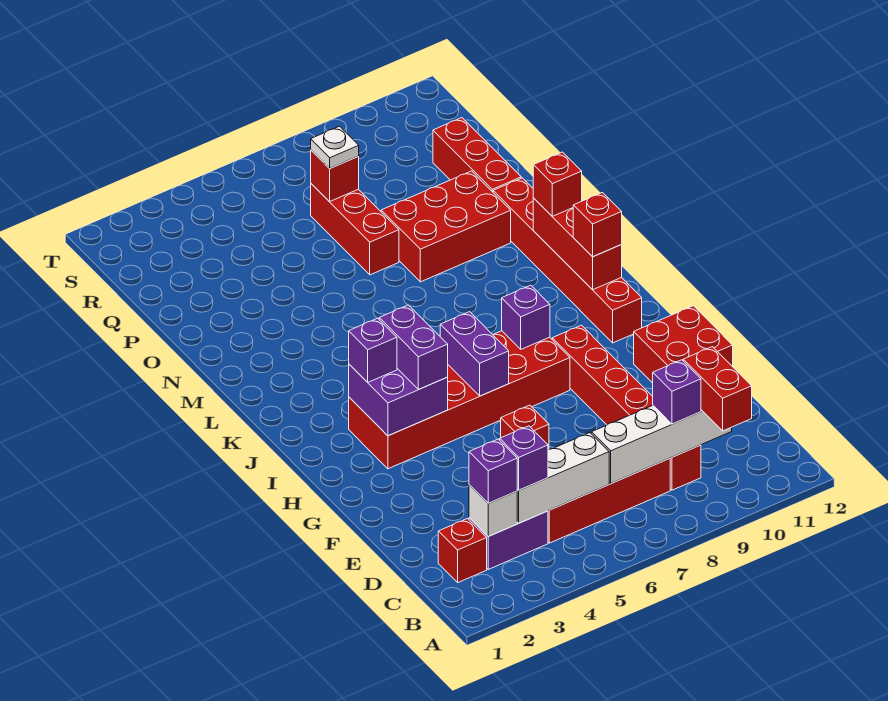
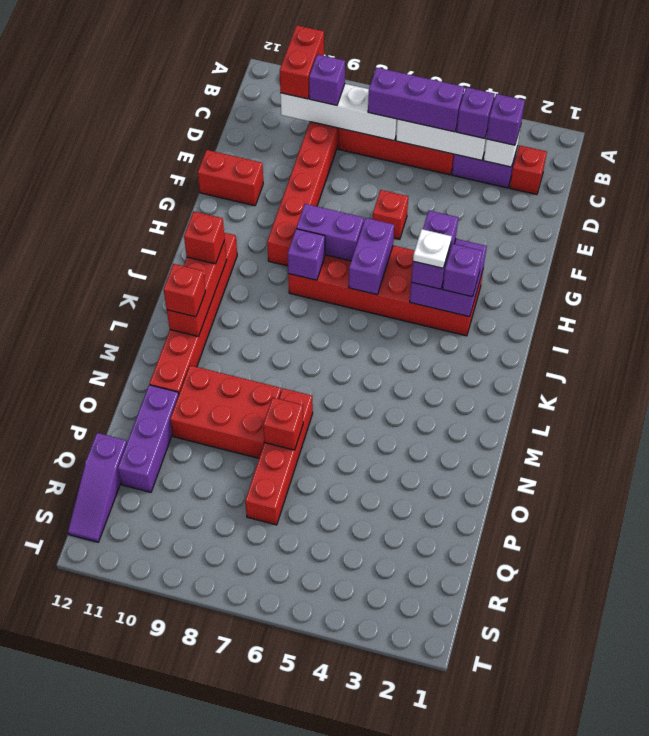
none -> purple 1x3 brick [368,67,464,132]
red 2x2 brick [634,306,733,383] -> red 1x2 brick [198,150,263,206]
none -> purple 1x2 brick [296,204,364,261]
red 1x3 brick [311,184,399,275] -> red 1x4 brick [245,388,313,525]
red 1x3 brick [433,118,521,192] -> purple 1x3 brick [118,385,179,492]
red 1x1 brick [311,150,359,202] -> red 1x1 brick moved to [263,398,303,450]
white 1x1 plate [311,126,359,169] -> white 1x1 plate moved to [413,229,452,268]
none -> purple 1x3 slope [68,433,127,542]

